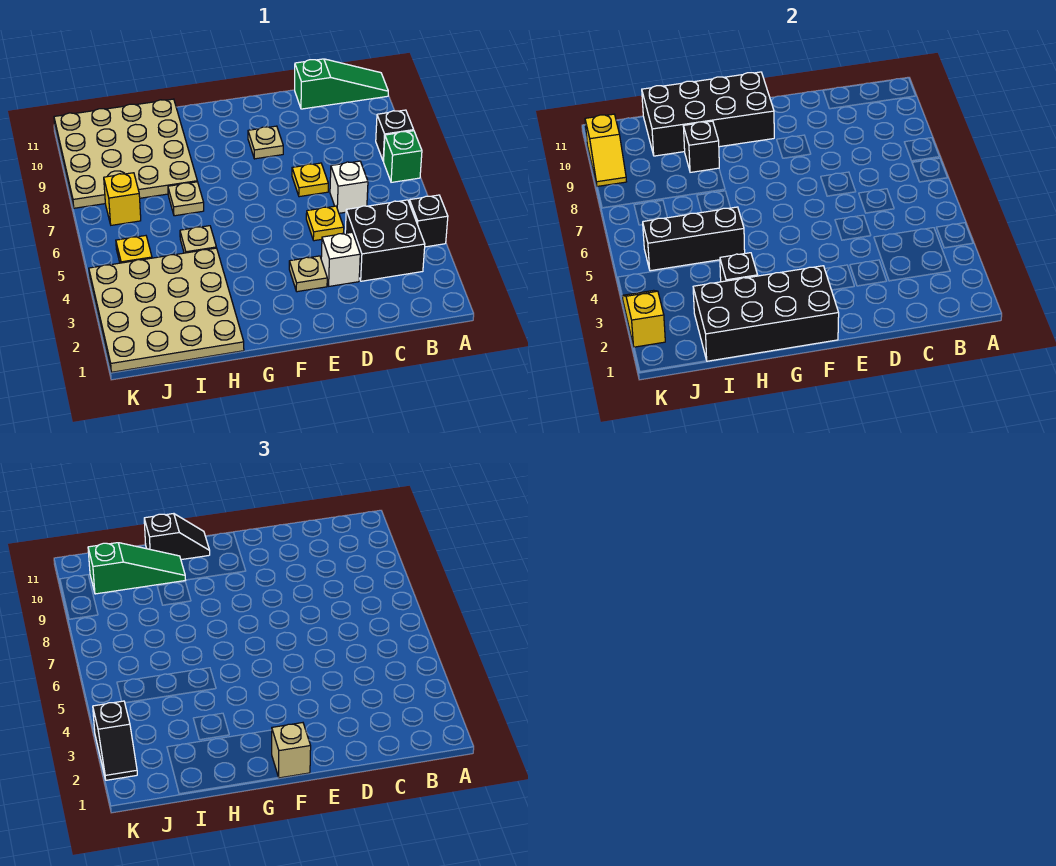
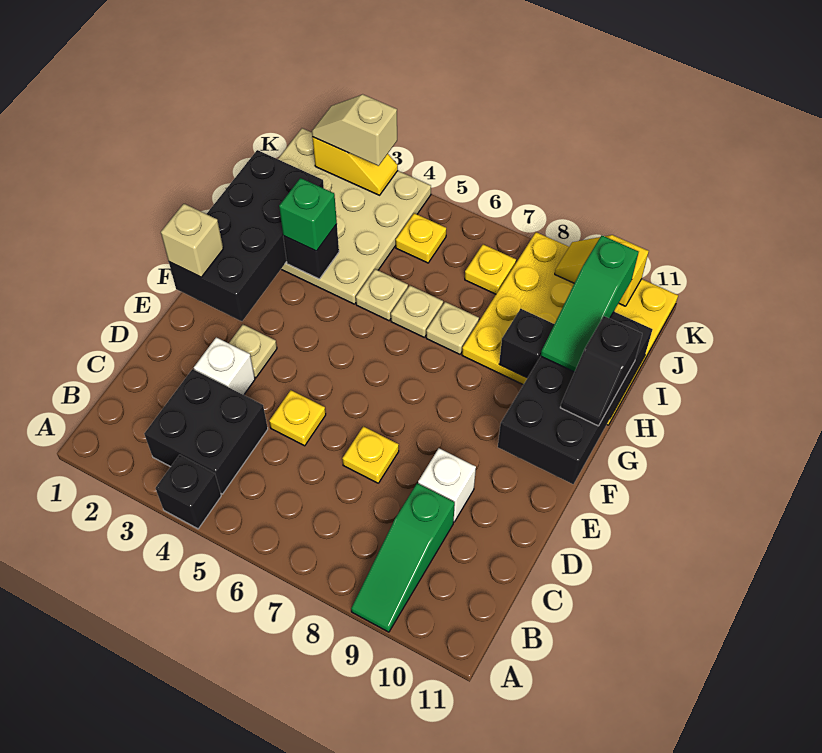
green 1x1 brick [384,131,422,182] -> green 1x1 brick moved to [279,178,337,251]
black 1x1 brick [376,110,414,161] -> none
green 1x3 slope [295,59,388,109] -> green 1x3 slope moved to [351,483,455,632]
white 1x1 brick [330,161,368,213] -> white 1x1 brick moved to [418,448,476,522]
tan 1x1 plate [248,126,283,159] -> tan 1x1 plate moved to [391,286,443,337]
black 1x3 brick [642,207,745,271] -> none
tan 4x4 plate [54,99,197,208] -> yellow 4x4 plate [462,232,678,425]
yellow 1x1 brick [104,173,141,225] -> yellow 1x1 plate [465,244,516,294]
black 1x2 slope [93,701,137,780] -> tan 1x2 slope [312,95,397,166]

